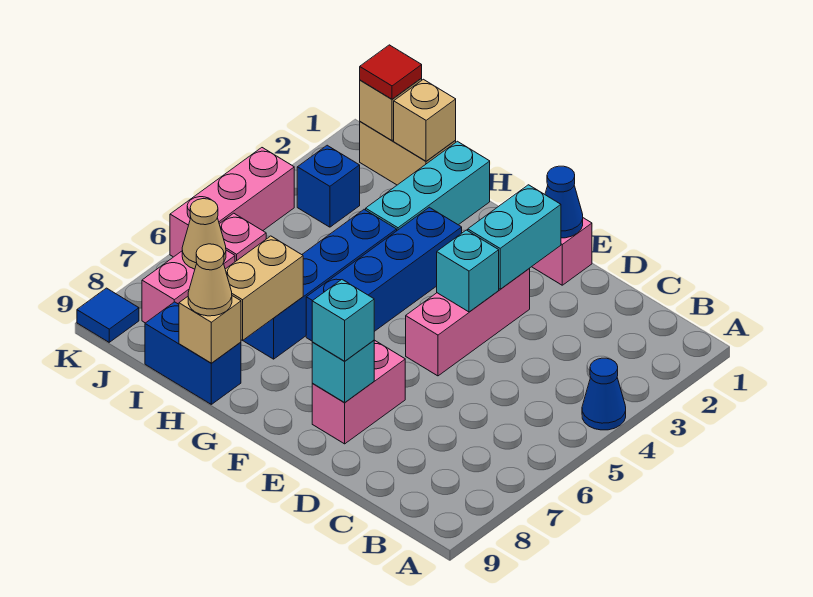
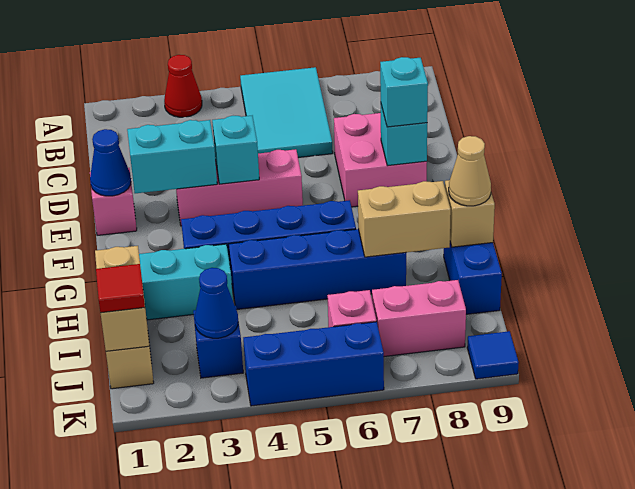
none -> red 1x1 cone [164,55,202,117]
blue 1x1 cone [582,358,626,430] -> blue 1x1 cone moved to [195,268,238,338]
none -> cyan 2x3 tile [240,67,333,157]
pink 1x2 brick [312,340,405,444] -> pink 2x2 brick [334,113,427,207]
tan 1x1 cone [182,199,226,269] -> none
pink 1x3 brick [170,148,294,257] -> blue 1x3 brick [243,322,384,406]

